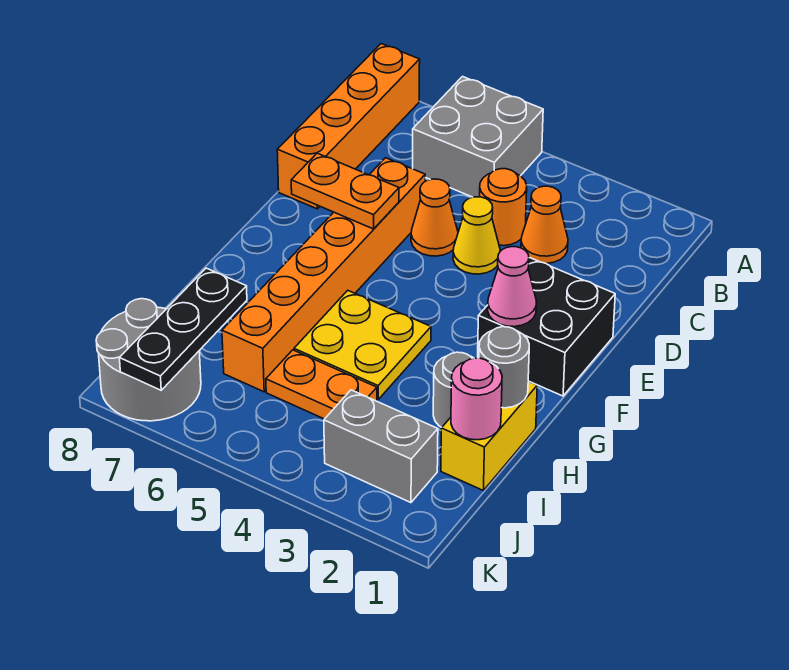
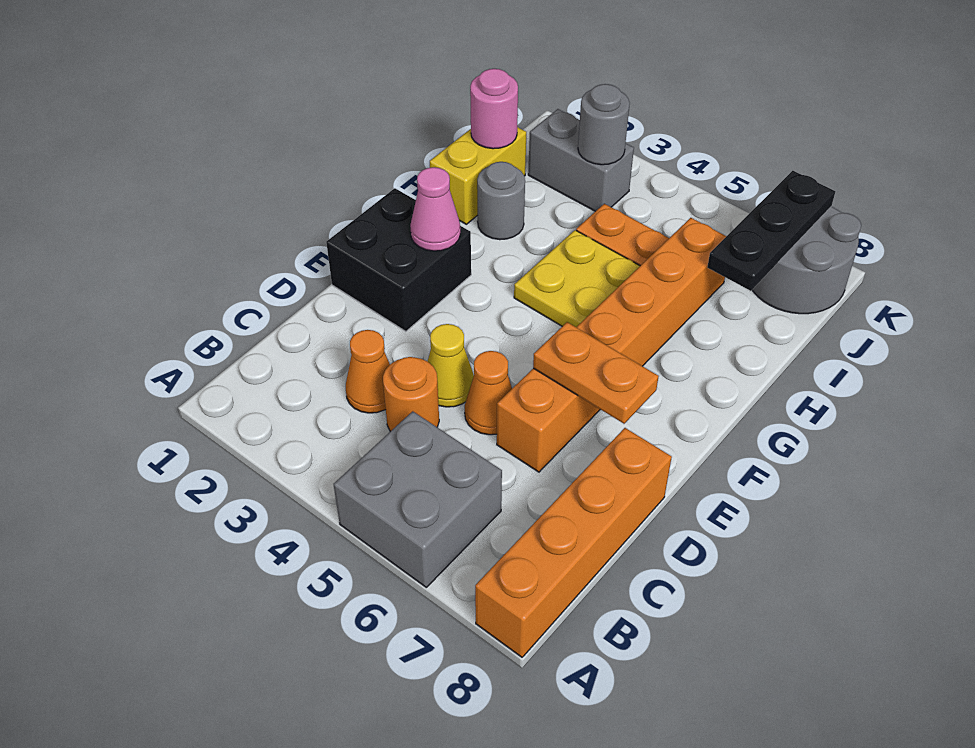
grey 1x1 round brick [479,327,529,408] -> grey 1x1 round brick moved to [578,84,630,165]

